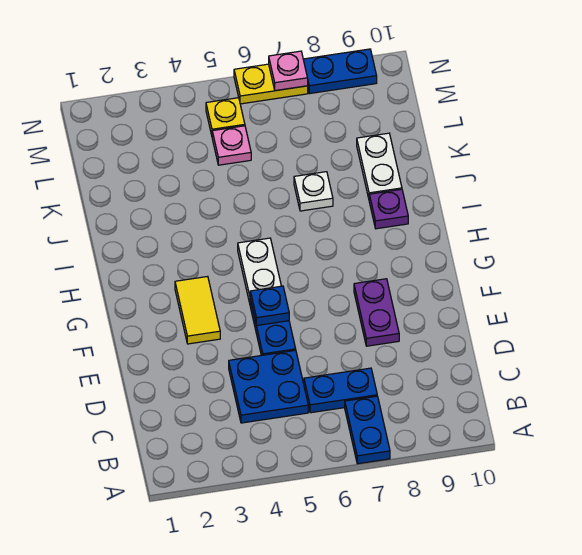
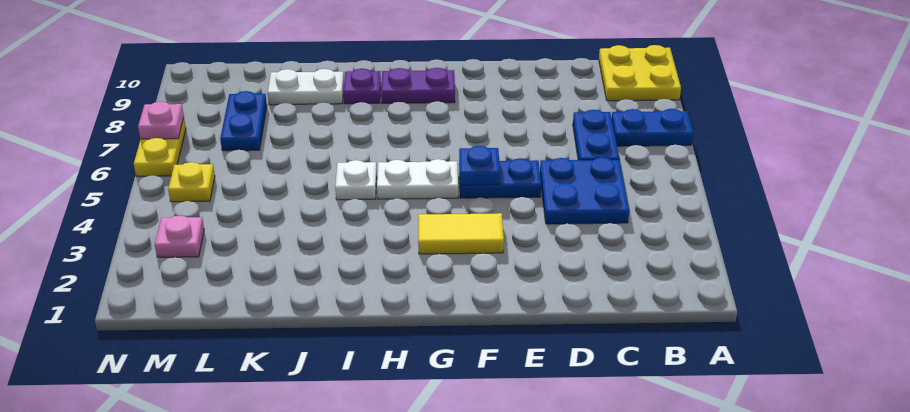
none -> yellow 2x2 plate [599,45,681,101]
purple 1x2 plate [354,279,399,346] -> purple 1x2 plate moved to [381,68,455,103]
white 1x1 plate [294,172,333,211] -> white 1x1 plate moved to [335,160,377,200]
pink 1x1 plate [212,126,251,165] -> pink 1x1 plate moved to [155,215,204,257]
blue 1x2 plate [303,49,377,94] -> blue 1x2 plate moved to [220,91,267,151]

